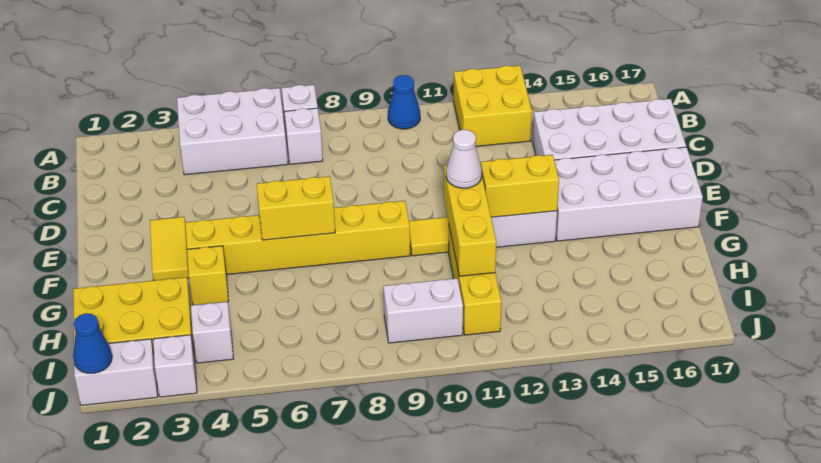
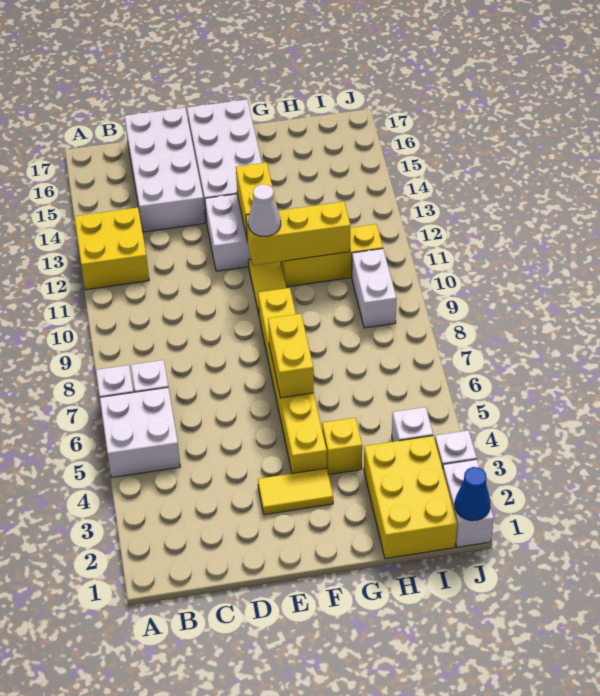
white 2x3 brick [177,88,288,175] -> white 2x2 brick [100,387,180,477]
blue 1x1 cone [388,75,420,129] -> none

